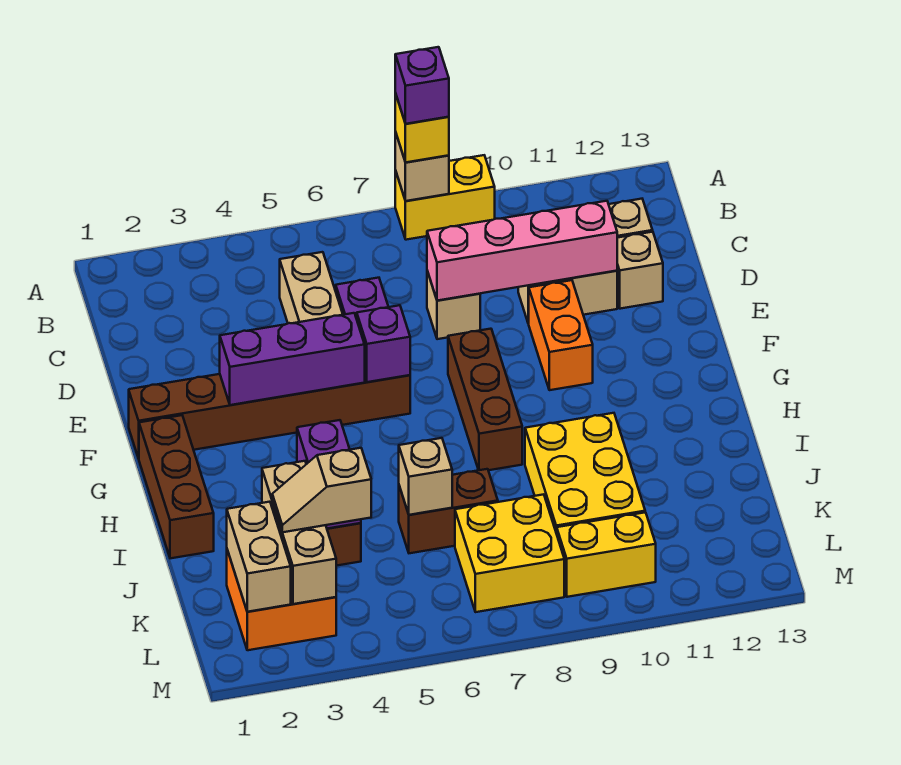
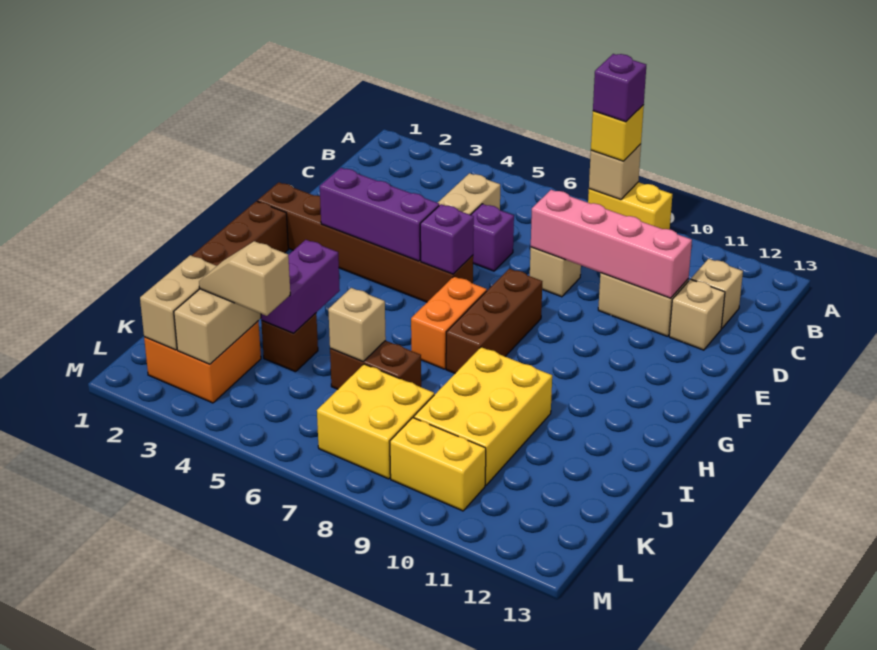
orange 1x2 brick [529,280,593,390] -> orange 1x2 brick moved to [411,277,487,369]

